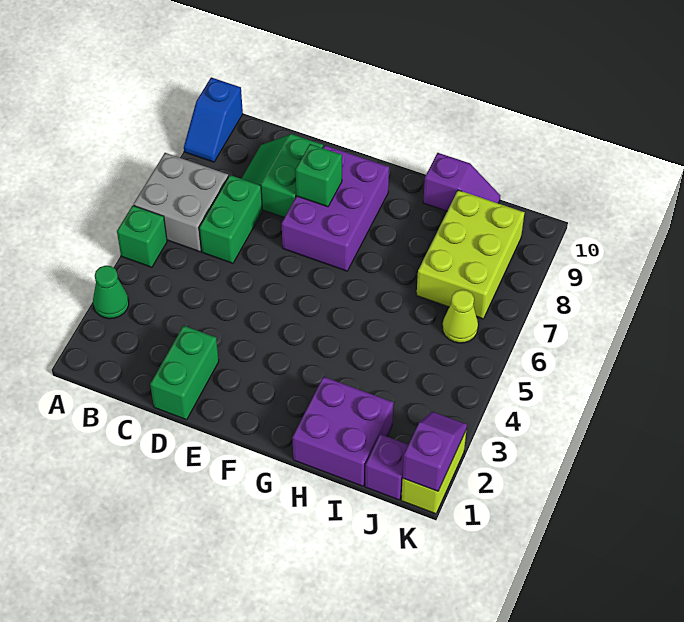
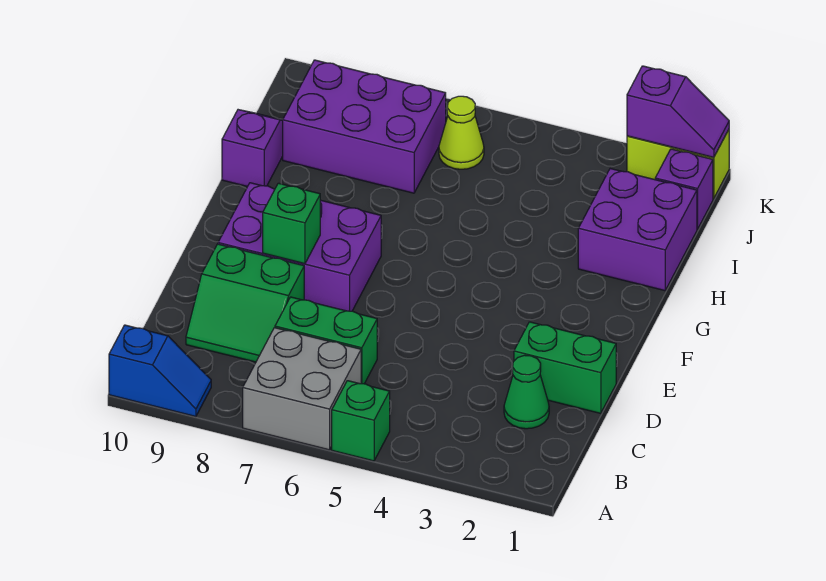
green 1x1 cone [93,266,129,319] -> green 1x1 cone moved to [504,355,549,429]
lime 2x3 brick [417,190,524,319] -> purple 2x3 brick [283,60,446,193]
purple 1x2 slope [403,412,467,491] -> purple 1x2 slope turned to [627,66,729,157]

